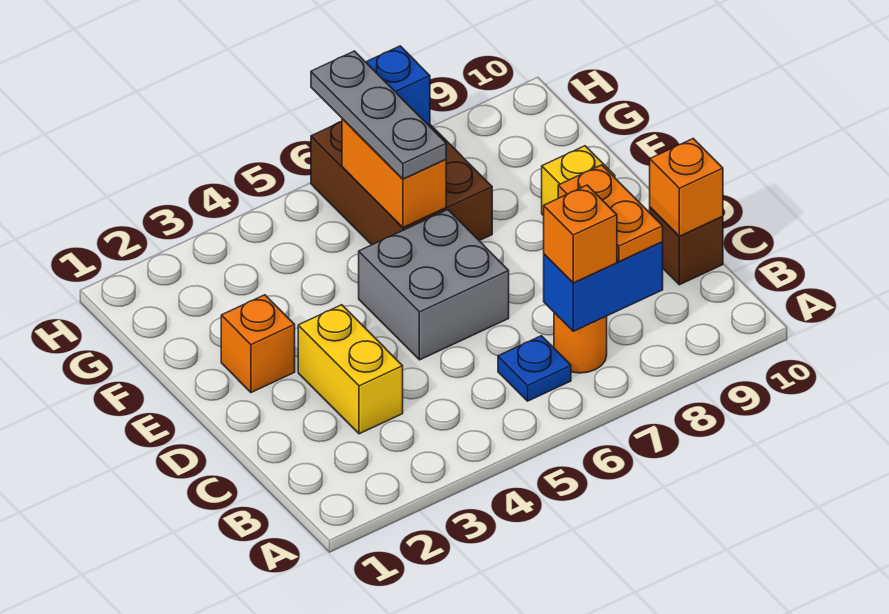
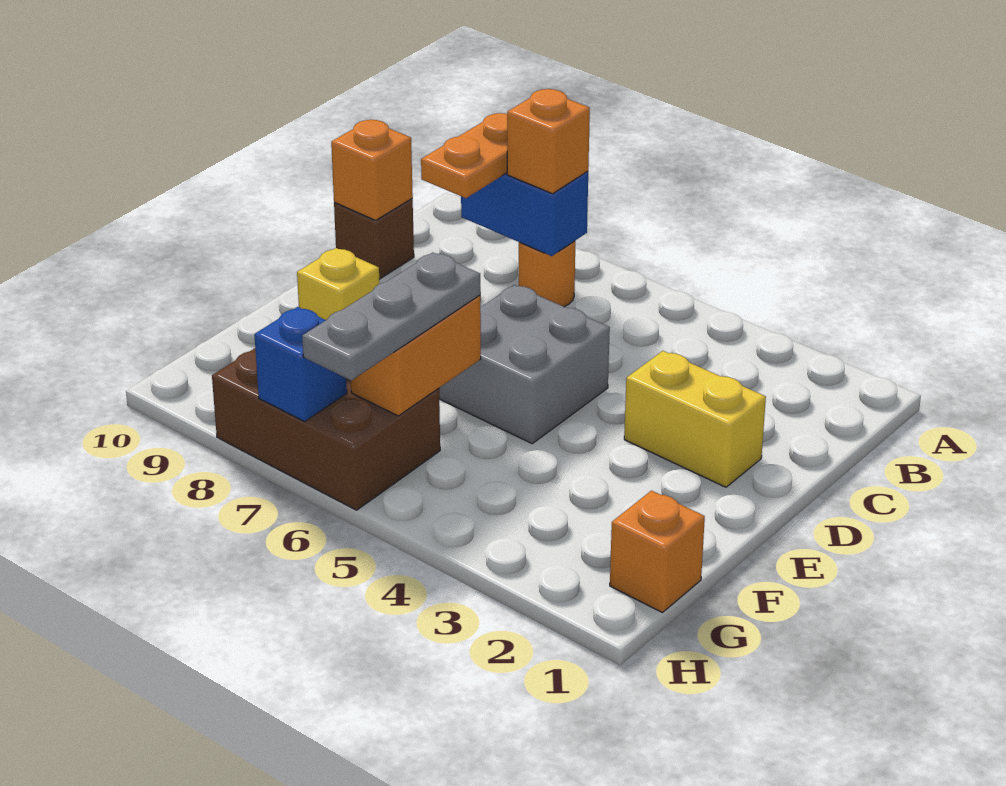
blue 1x1 plate [498,336,571,401] -> none
yellow 1x2 brick [298,305,403,434] -> yellow 1x2 brick turned to [624,351,766,487]
orange 1x1 brick [221,295,295,393] -> orange 1x1 brick moved to [610,491,705,612]
brown 2x3 brick [311,122,492,245] -> brown 2x3 brick turned to [212,348,440,510]

